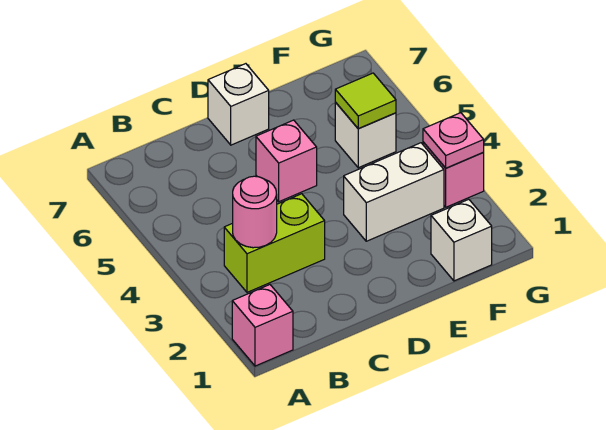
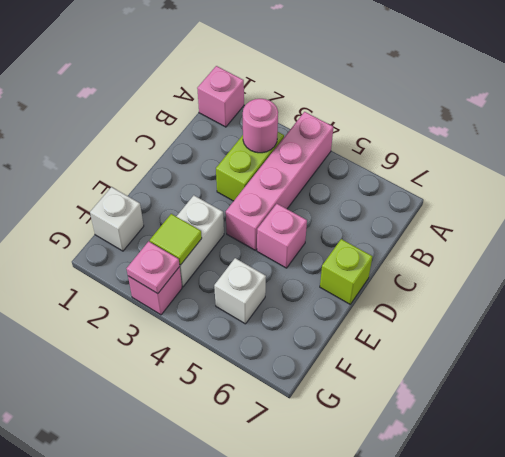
none -> pink 1x4 brick [226,112,333,250]
white 1x1 brick [208,64,269,145] -> lime 1x1 brick [320,239,372,304]
lime 1x1 tile [335,73,396,128] -> lime 1x1 tile moved to [150,214,202,265]

